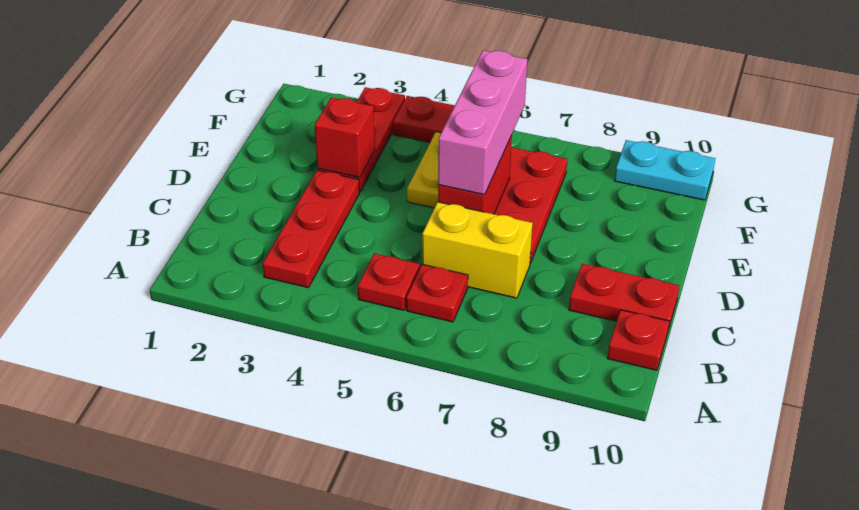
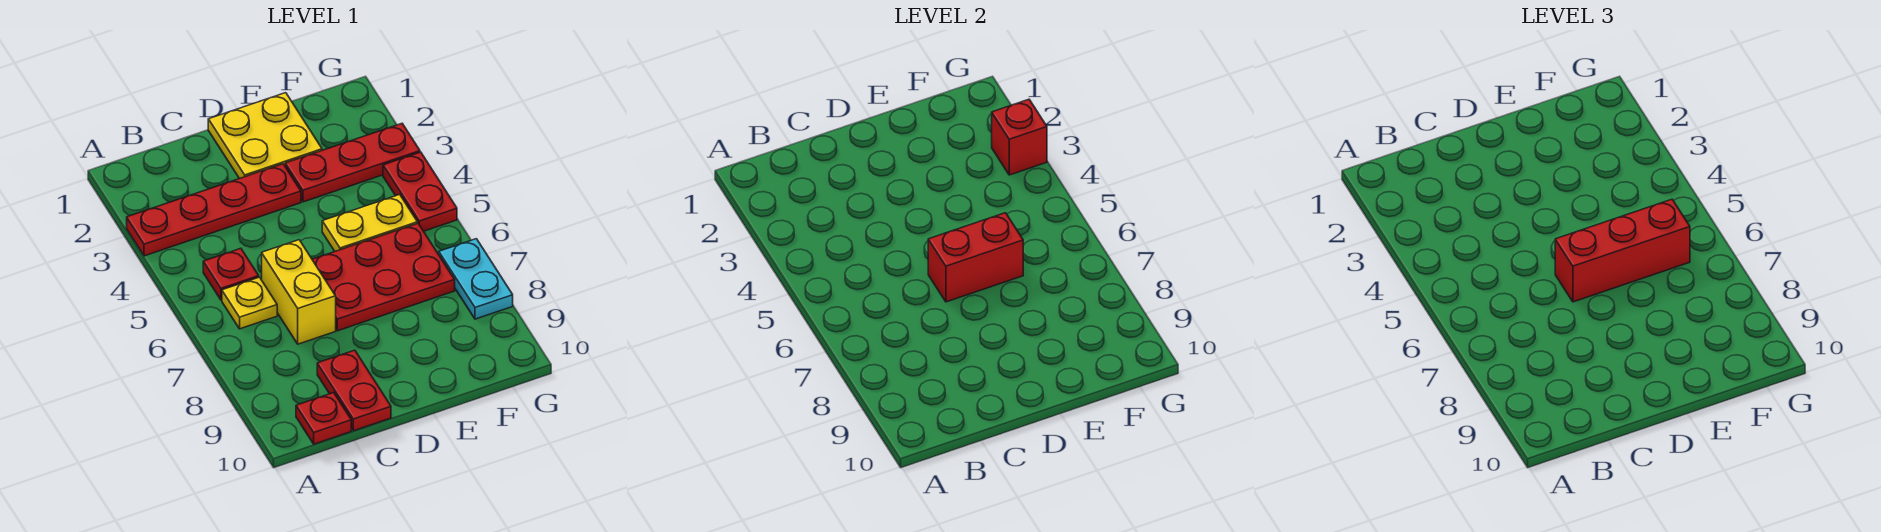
red 1x3 plate [263,170,360,288] -> red 1x4 plate [127,164,301,256]
red 1x1 plate [406,264,468,322] -> yellow 1x1 plate [222,277,277,329]
none -> yellow 2x2 plate [208,93,322,179]
pink 1x3 brick [438,50,528,195] -> red 1x3 brick [1555,199,1690,302]
red 1x1 brick [315,97,375,177] -> red 1x1 brick moved to [992,99,1047,175]
cyan 1x2 plate [615,140,715,200] -> cyan 1x2 plate moved to [439,239,513,319]

